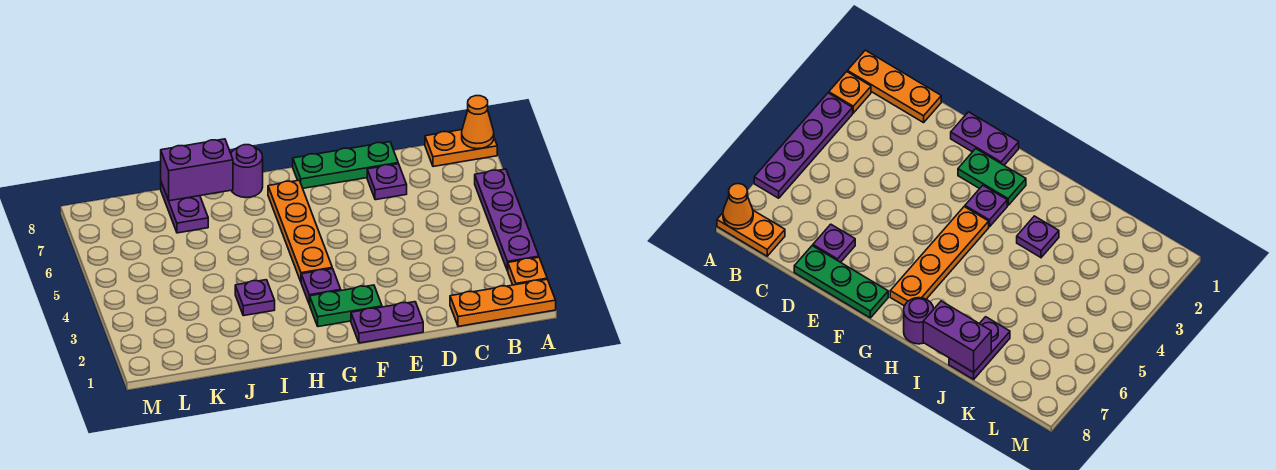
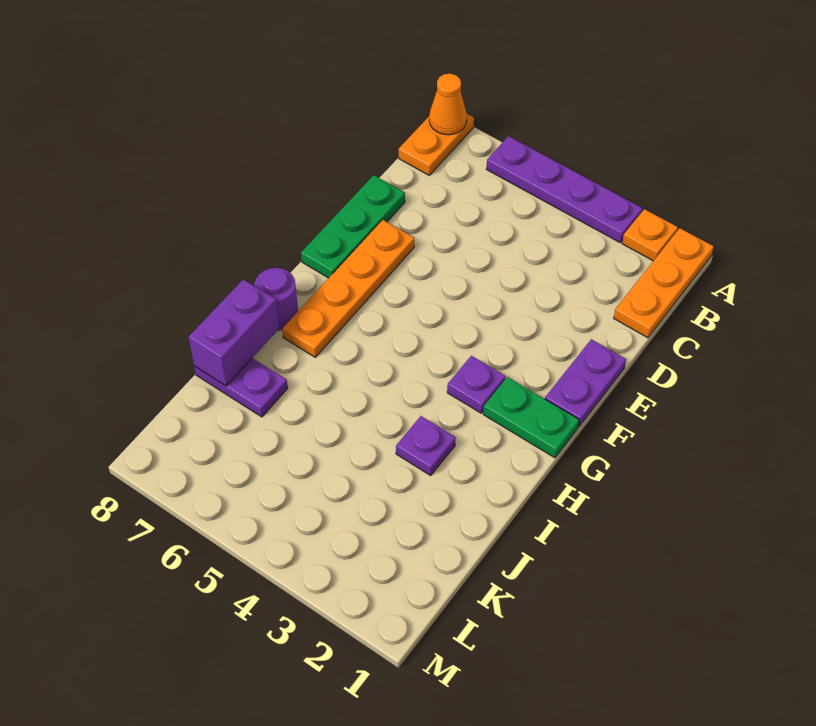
purple 1x1 plate [367,164,407,200] -> none
green 1x2 plate [309,285,382,327] -> green 1x2 plate turned to [483,377,579,458]
orange 1x4 plate [268,180,332,281] -> orange 1x4 plate turned to [282,220,414,357]

